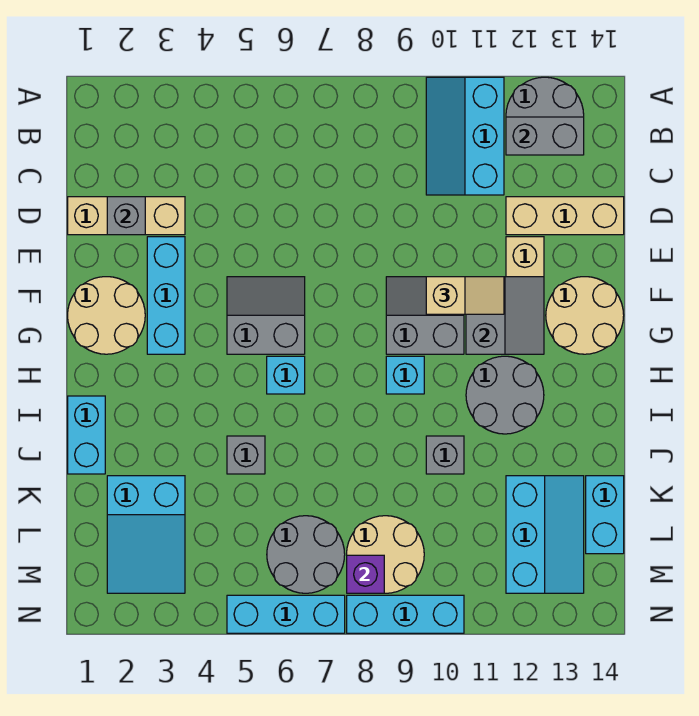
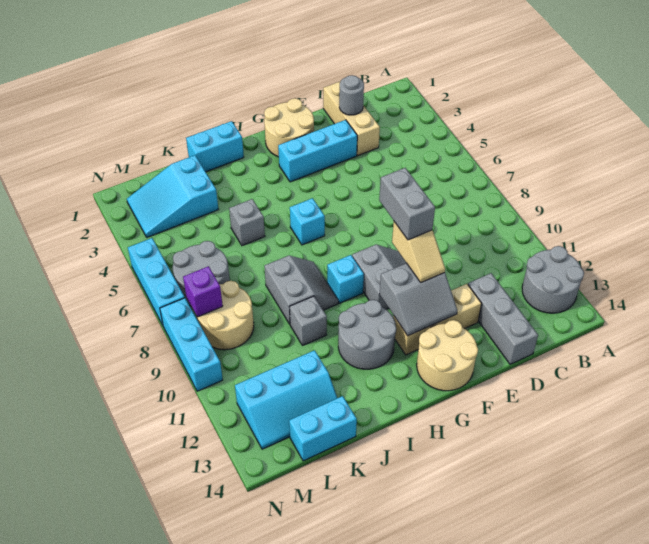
cyan 2x3 slope [426,77,504,195] -> none
grey 1x2 brick [506,117,584,155] -> grey 1x2 brick moved to [379,168,435,240]
grey 1x1 brick [107,197,145,235] -> grey 1x1 round brick [339,75,364,115]
tan 1x3 brick [506,197,624,235] -> grey 1x3 brick [468,273,538,364]
grey 2x2 slope [227,277,305,354] -> grey 2x2 slope moved to [264,255,339,324]

